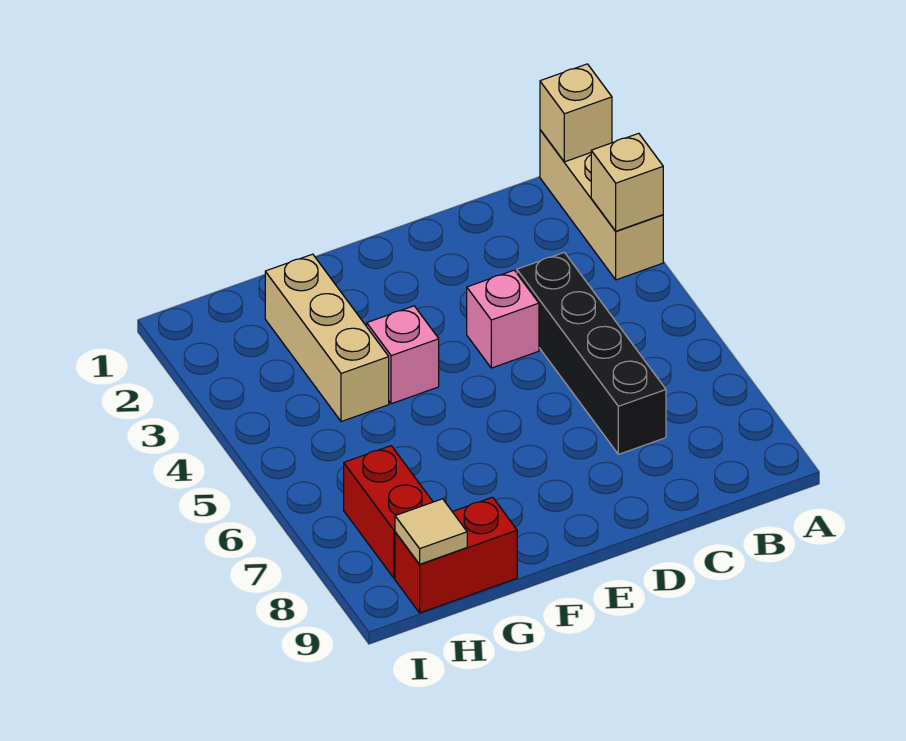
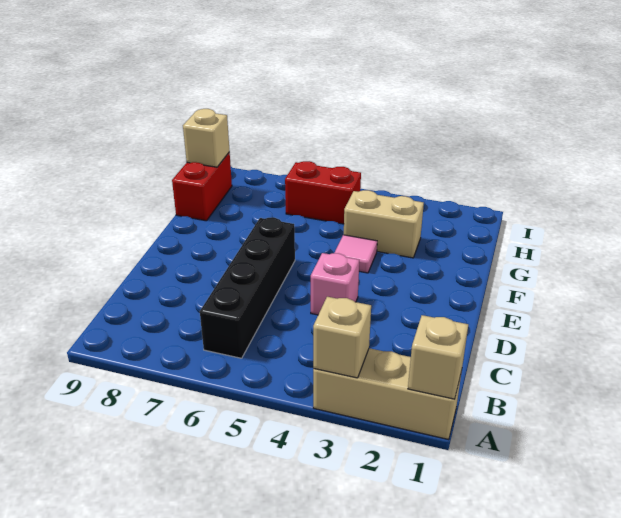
black 1x4 brick [517,252,666,454] -> black 1x4 brick turned to [200,218,295,358]
pink 1x1 brick [367,306,439,404] -> pink 1x1 tile [335,235,377,273]
tan 1x3 brick [265,254,389,422] -> tan 1x2 brick [344,190,424,258]
red 1x2 brick [344,446,433,578] -> red 1x2 brick moved to [285,161,361,224]
tan 1x1 tile [395,499,467,564] -> tan 1x1 brick [183,109,230,167]

